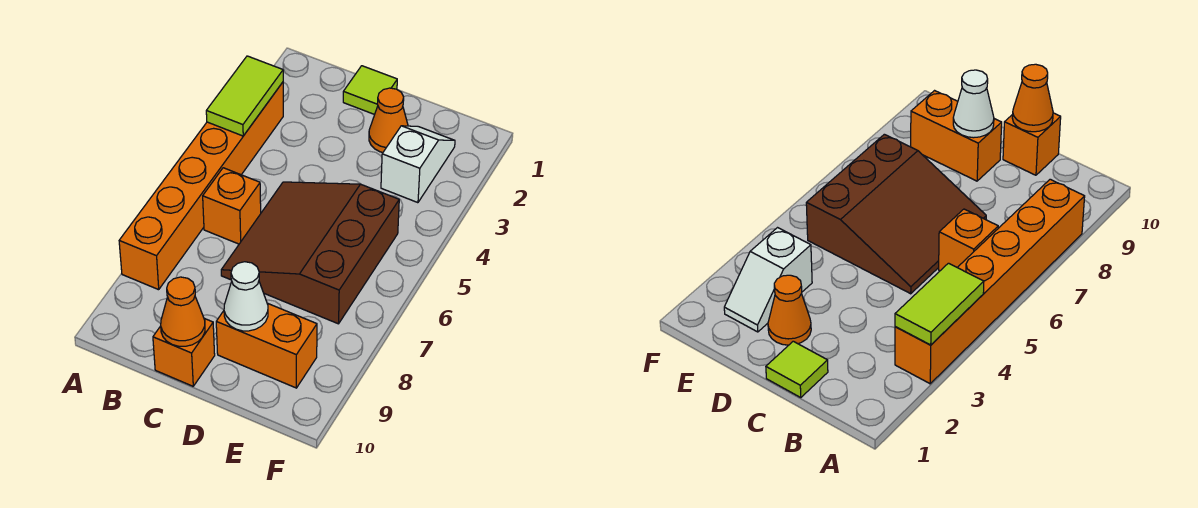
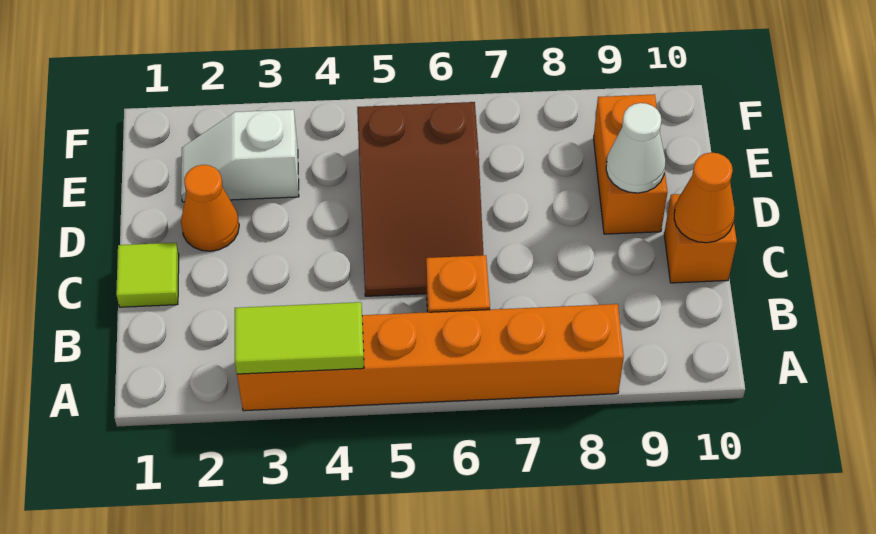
brown 3x3 slope [221,182,399,324] -> brown 2x3 slope [357,102,483,296]

